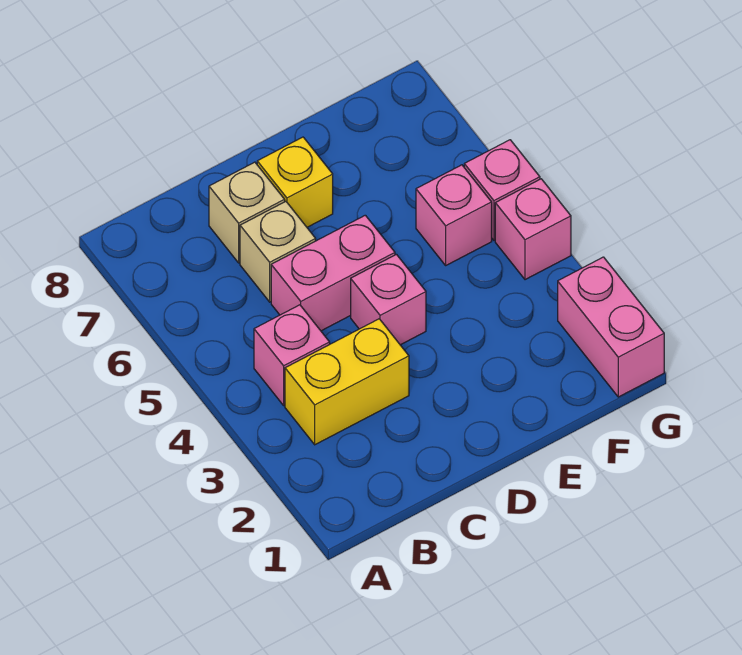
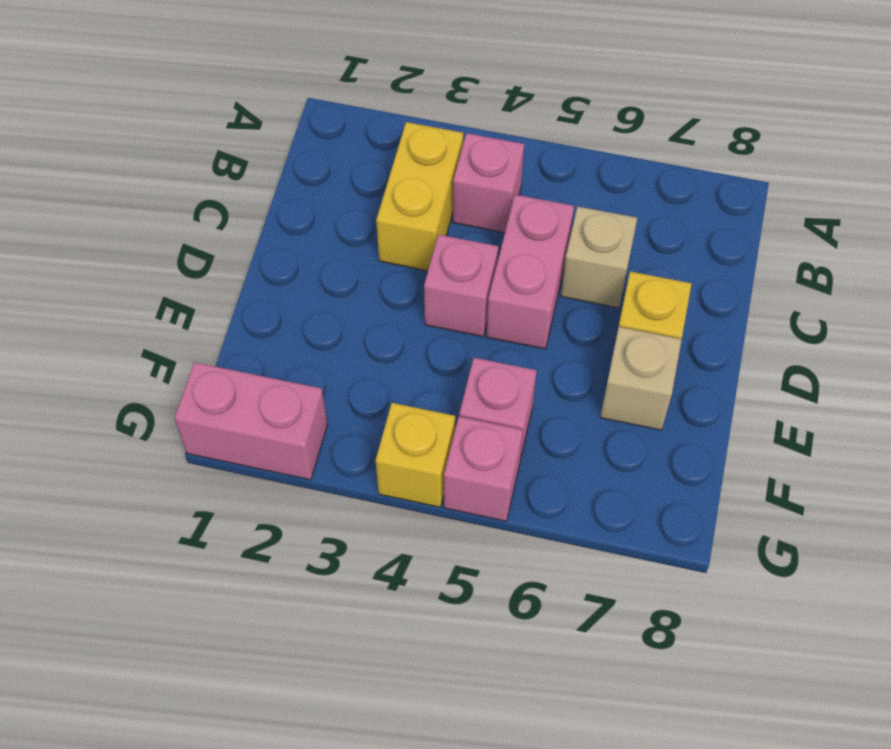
tan 1x1 brick [209,162,285,263] -> tan 1x1 brick moved to [600,327,682,430]
pink 1x1 brick [495,179,571,280] -> yellow 1x1 brick [376,403,455,507]

